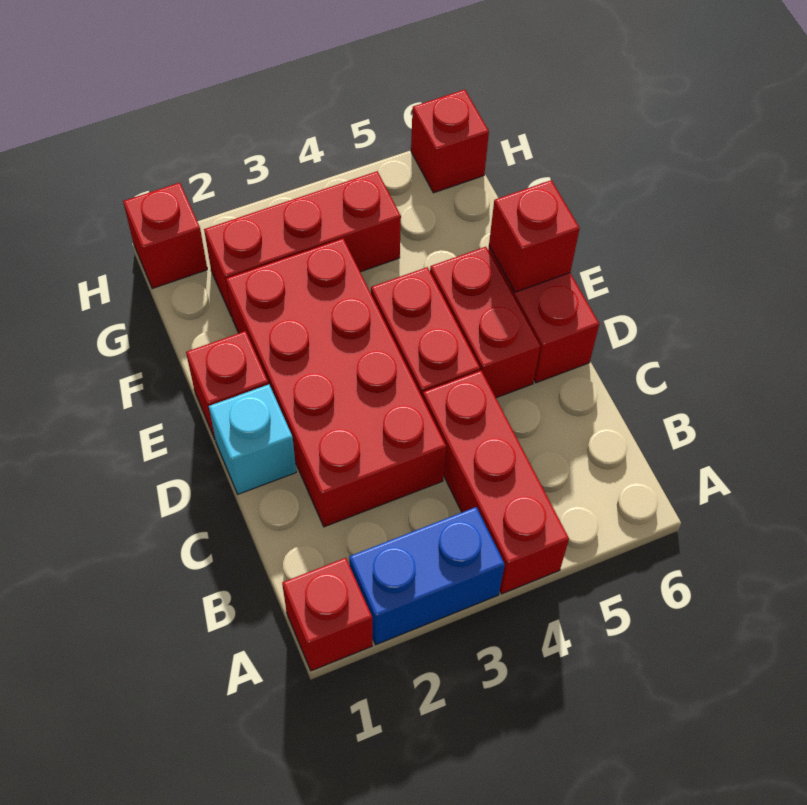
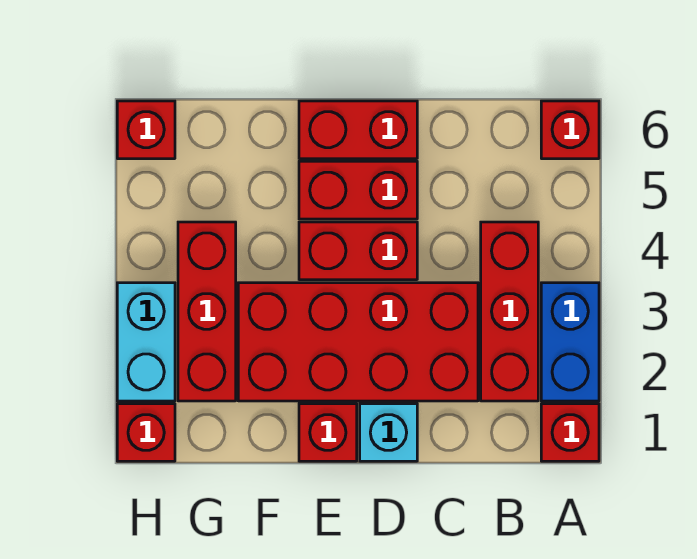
red 1x3 brick [423,371,569,594] -> red 1x3 brick turned to [481,222,538,401]
red 1x1 brick [489,180,580,292] -> red 1x1 brick moved to [541,101,599,159]
none -> cyan 1x2 brick [117,283,175,401]

